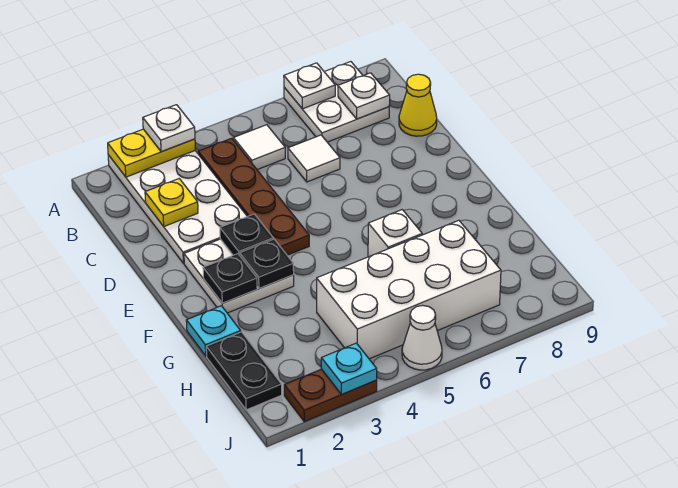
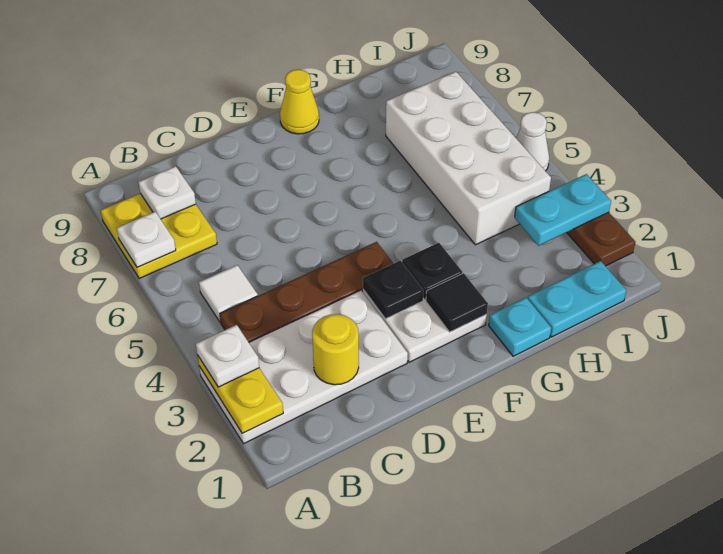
white 2x2 plate [284,62,389,142] -> yellow 2x2 plate [101,193,217,279]
yellow 1x1 plate [145,179,198,226] -> yellow 1x1 round brick [312,314,359,385]
white 1x1 tile [288,135,340,182] -> none
yellow 1x1 cone [399,74,437,136] -> yellow 1x1 cone moved to [280,69,319,134]
black 1x1 plate [203,254,257,303] -> black 1x1 tile [426,273,488,332]
white 1x1 brick [368,210,422,257] -> none
black 1x2 plate [206,332,282,410] -> cyan 1x2 plate [528,261,626,337]
cyan 1x1 plate [321,343,377,394] -> cyan 1x2 plate [515,174,611,246]

